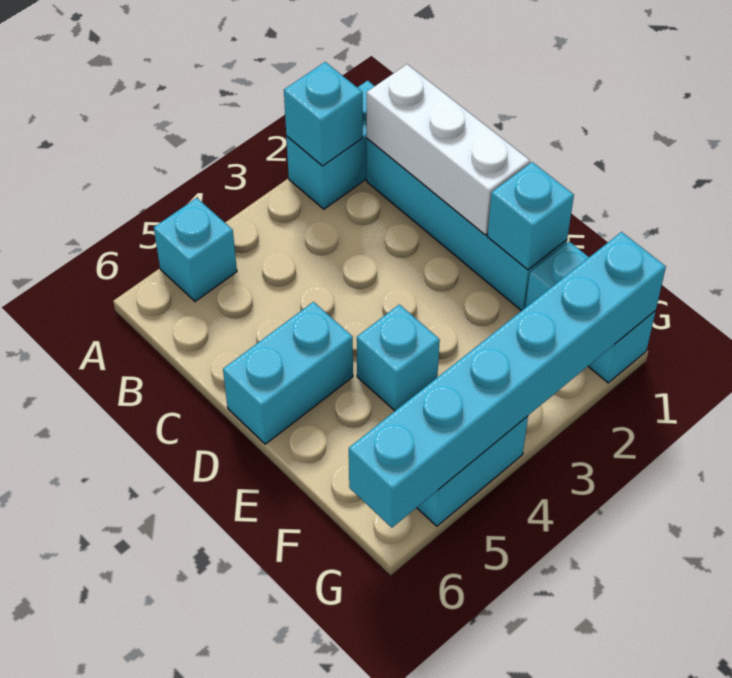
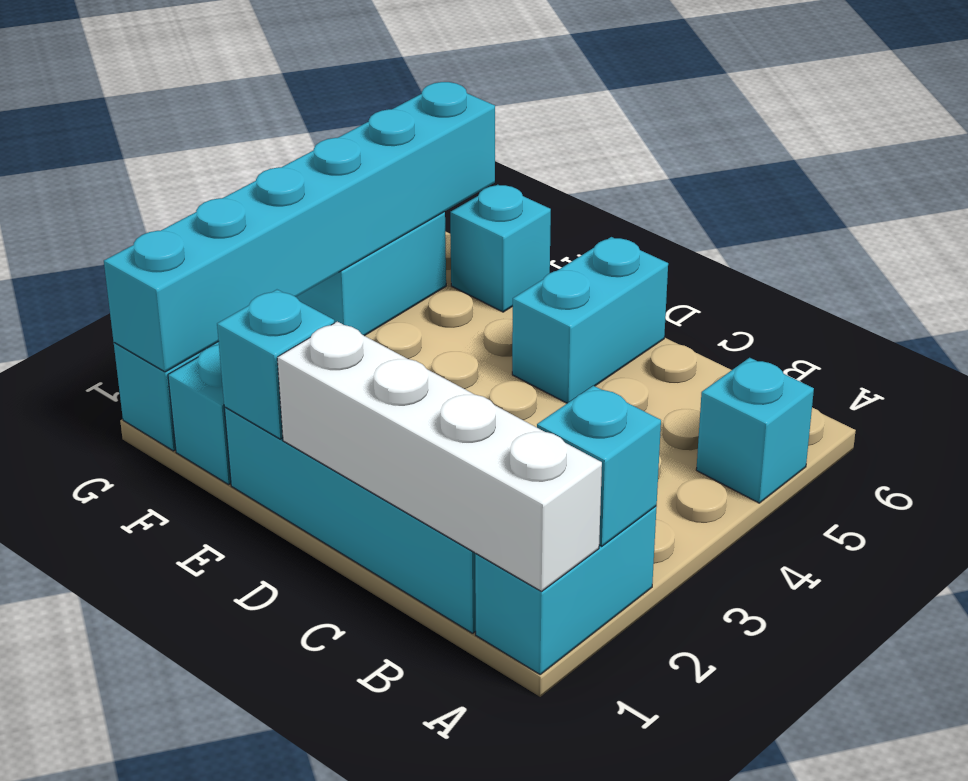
white 1x3 brick [367,64,530,235] -> white 1x4 brick [277,321,602,592]
cyan 1x1 brick [357,304,440,411] -> cyan 1x1 brick moved to [450,185,551,312]

